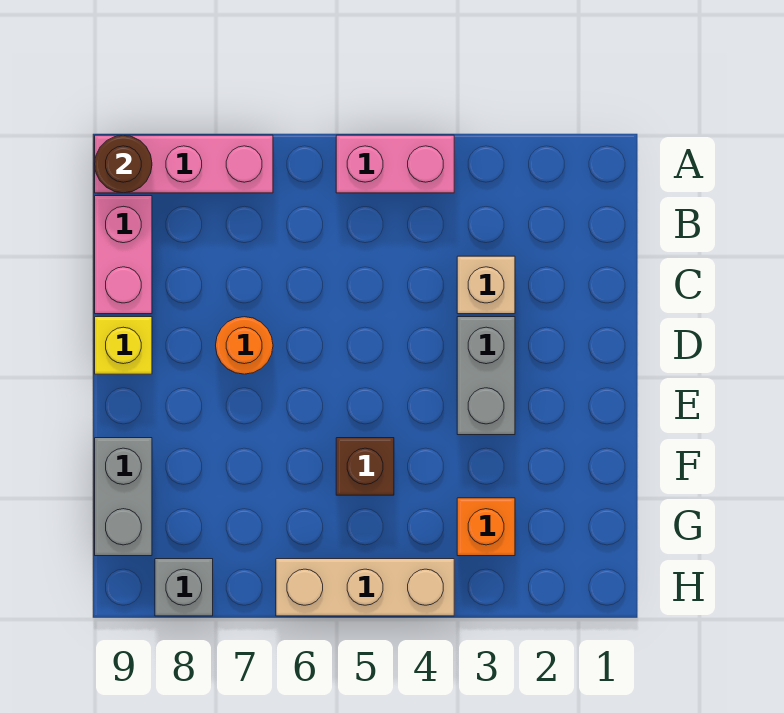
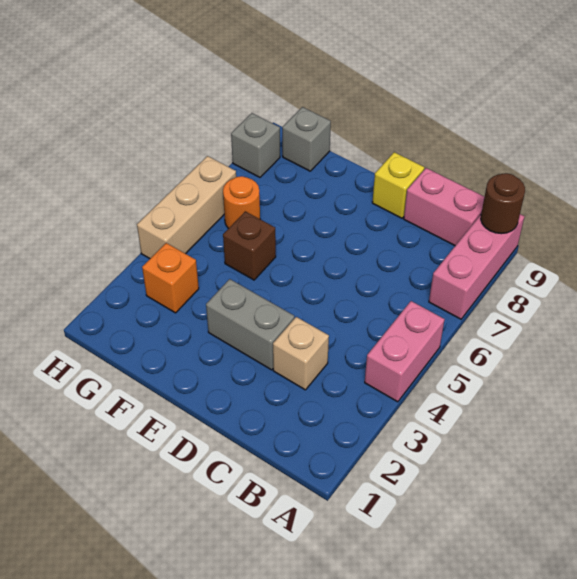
orange 1x1 round brick [216,317,273,374] -> orange 1x1 round brick moved to [223,176,260,229]
grey 1x2 brick [95,438,152,556] -> grey 1x1 brick [282,107,331,171]

